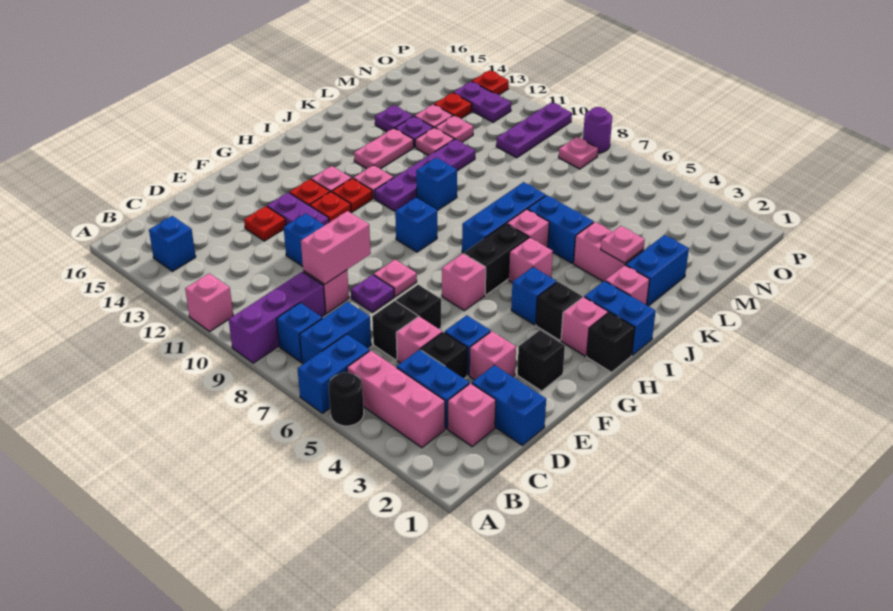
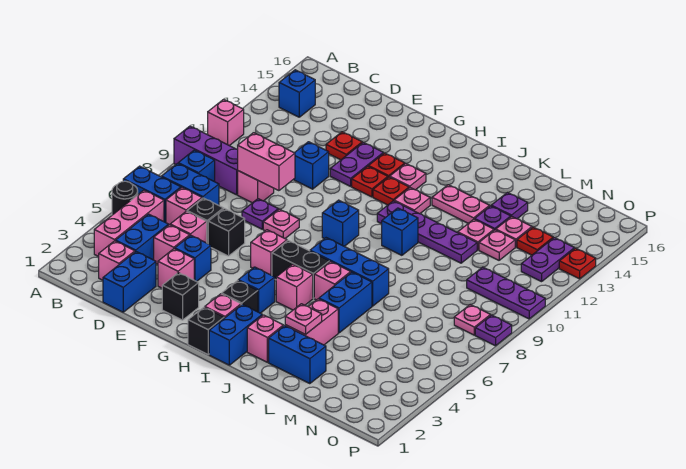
none -> pink 1x1 brick [166,188,202,225]
black 1x1 brick [421,332,467,378] -> pink 1x1 brick [154,225,190,264]
purple 1x1 round brick [583,107,612,153] -> purple 1x1 plate [475,315,512,346]

